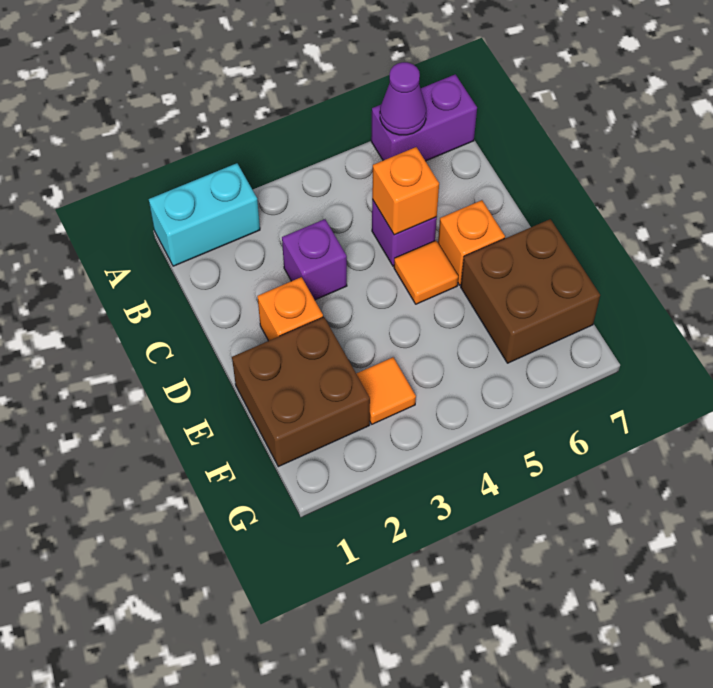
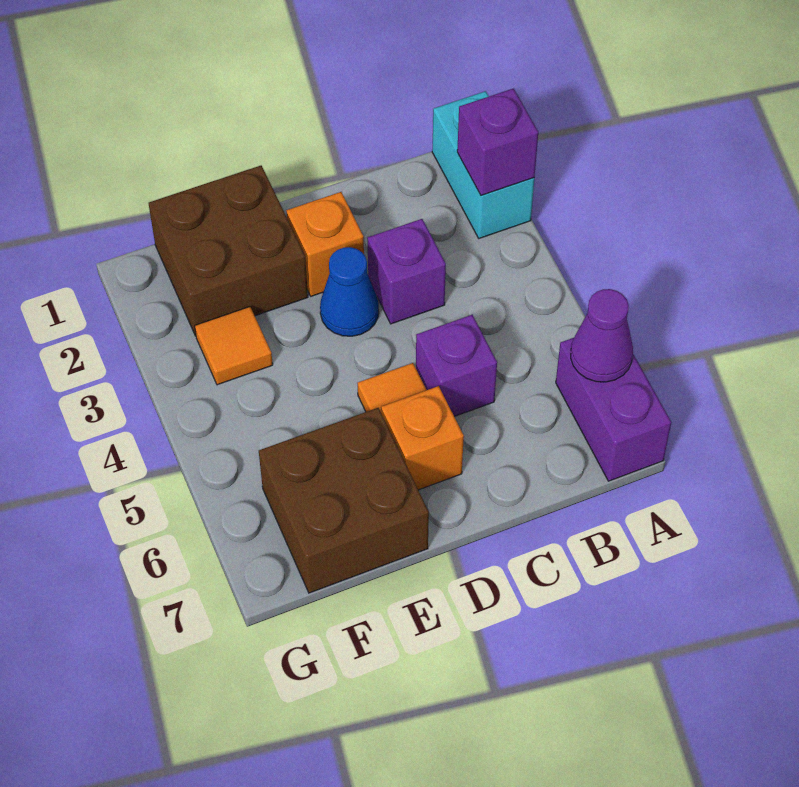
none -> purple 1x1 brick [457,89,538,195]
orange 1x1 brick [372,147,439,235] -> none
none -> blue 1x1 cone [320,247,379,336]

